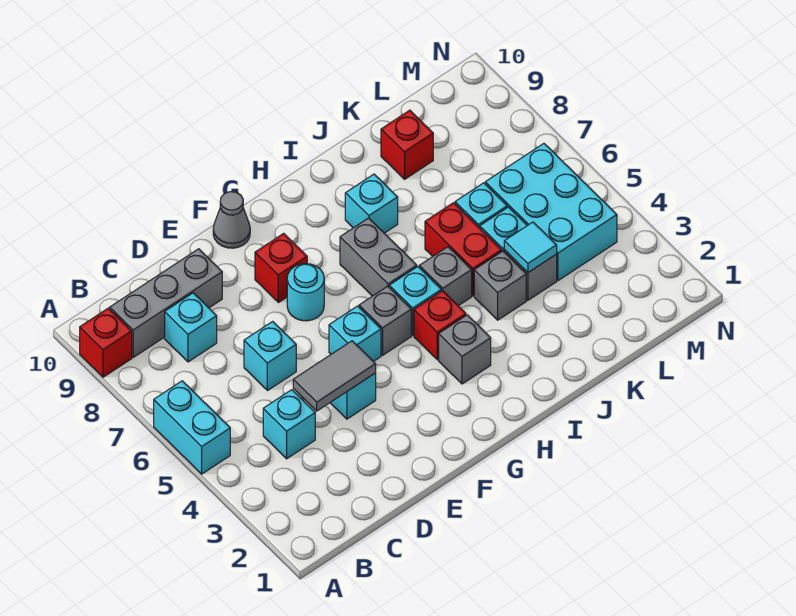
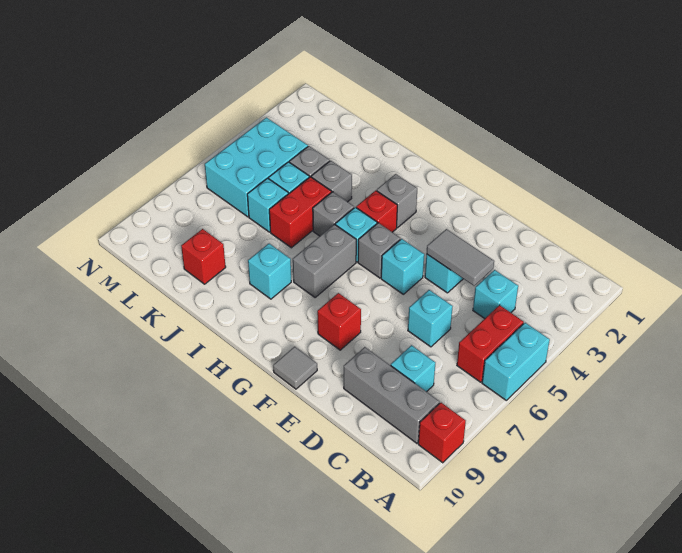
none -> red 1x2 brick [457,305,524,382]
cyan 1x1 round brick [287,264,324,321] -> none
grey 1x1 cone [213,192,250,248] -> grey 1x1 tile [273,347,317,389]
cyan 1x1 tile [504,222,557,272] -> none

